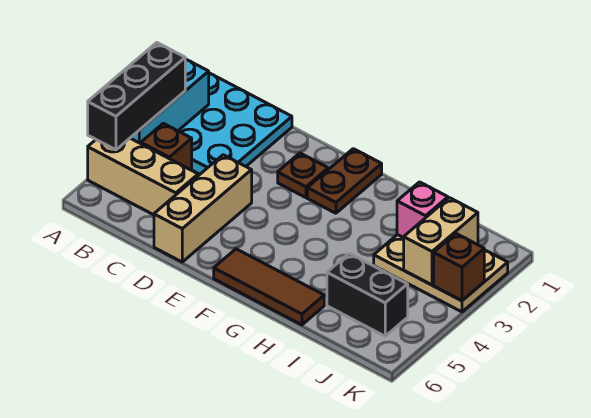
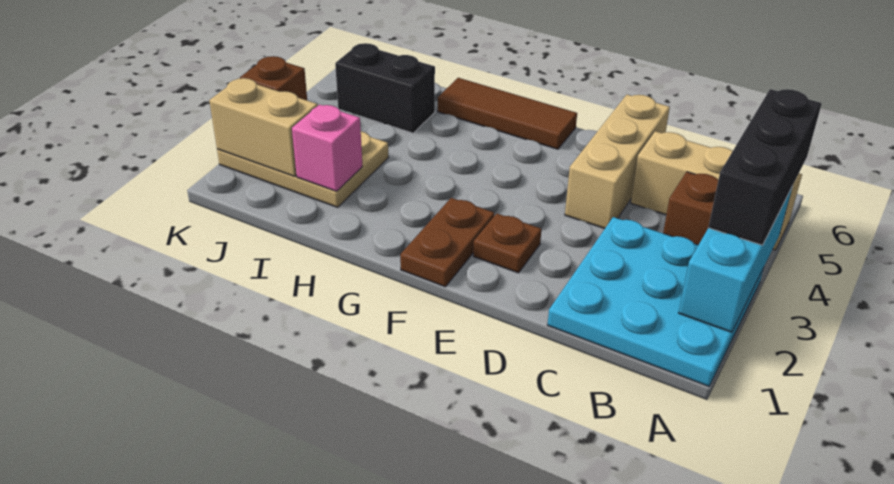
tan 1x2 brick [404,198,478,285] -> tan 1x2 brick turned to [209,78,318,176]

